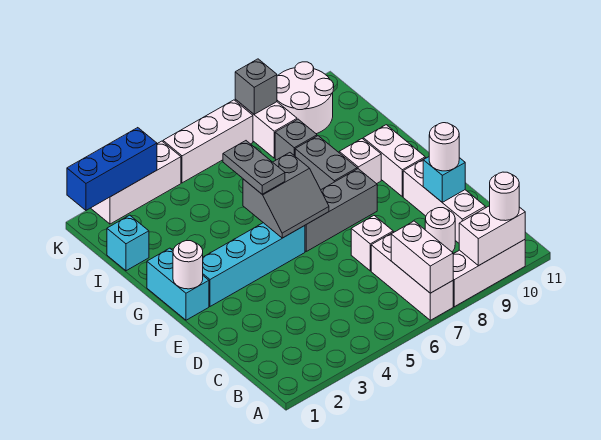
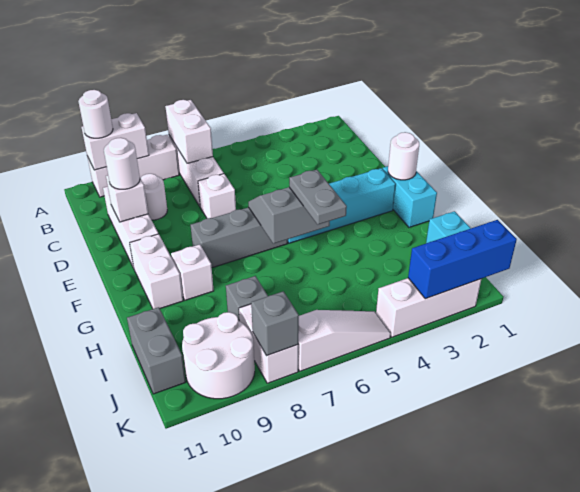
cyan 1x1 brick [423,157,465,202] -> white 1x1 brick [106,175,148,222]
grey 1x2 brick [295,136,357,190] -> grey 1x2 brick moved to [127,307,186,394]
white 1x3 brick [163,100,253,183] -> white 1x3 slope [298,310,391,371]

